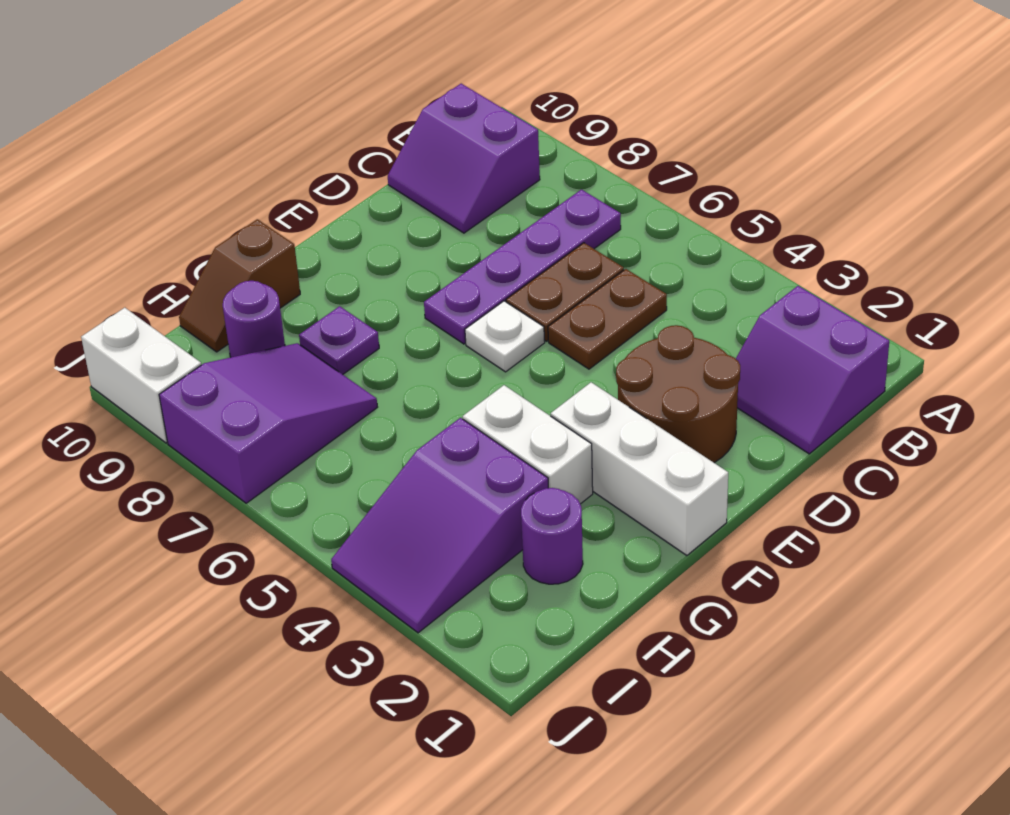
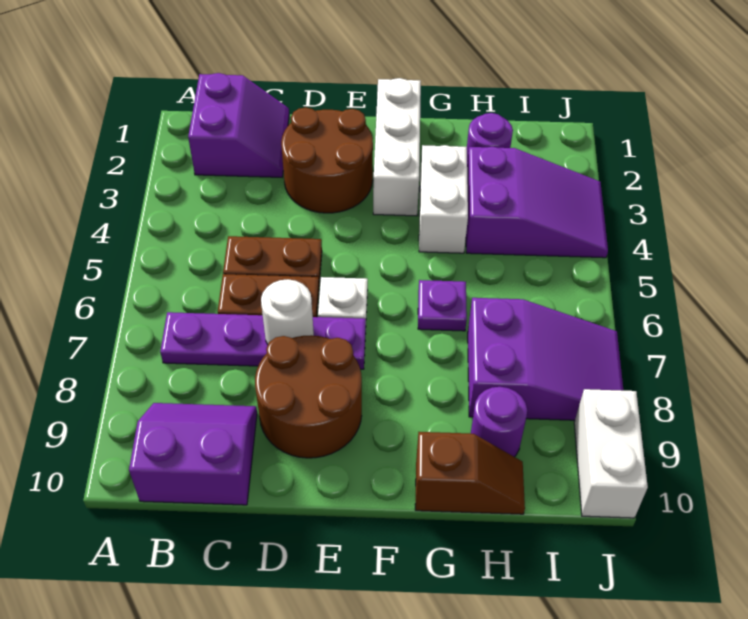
purple 2x2 slope [388,84,540,233] -> purple 2x2 slope turned to [129,403,257,505]
none -> white 1x1 round brick [261,279,314,344]
none -> brown 2x2 round brick [255,335,362,458]
purple 1x1 plate [299,306,379,374] -> purple 1x1 plate moved to [418,280,467,331]
purple 2x3 slope [159,343,377,503] -> purple 2x3 slope turned to [468,298,624,420]

